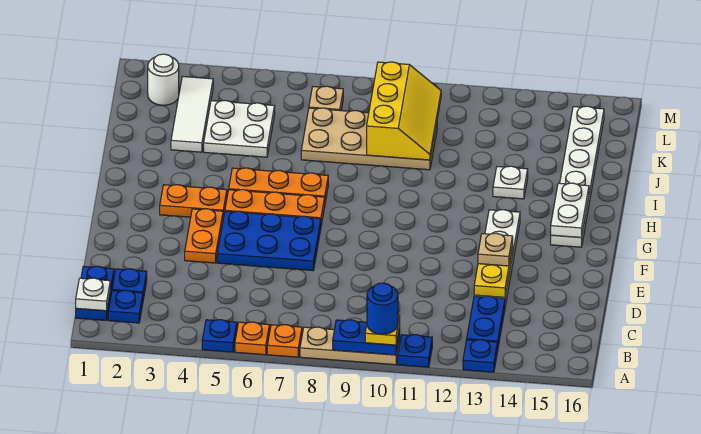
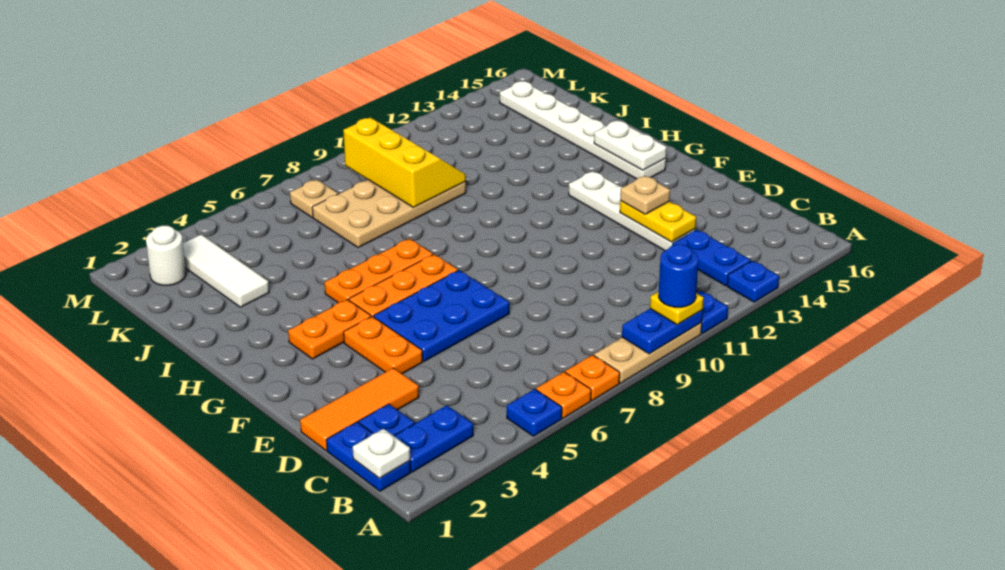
blue 1x1 plate [108,290,143,323] -> blue 1x2 plate [394,405,473,472]
none -> orange 1x3 tile [300,368,419,450]
white 1x1 plate [493,166,528,199] -> none
white 2x2 plate [204,100,275,157] -> none

